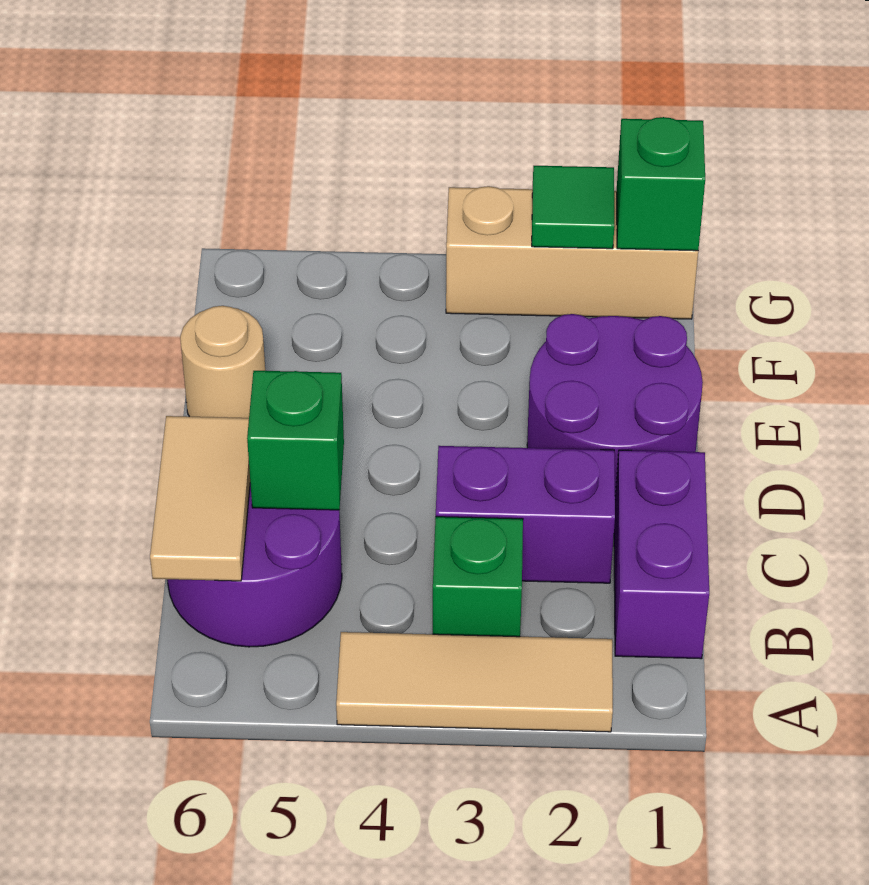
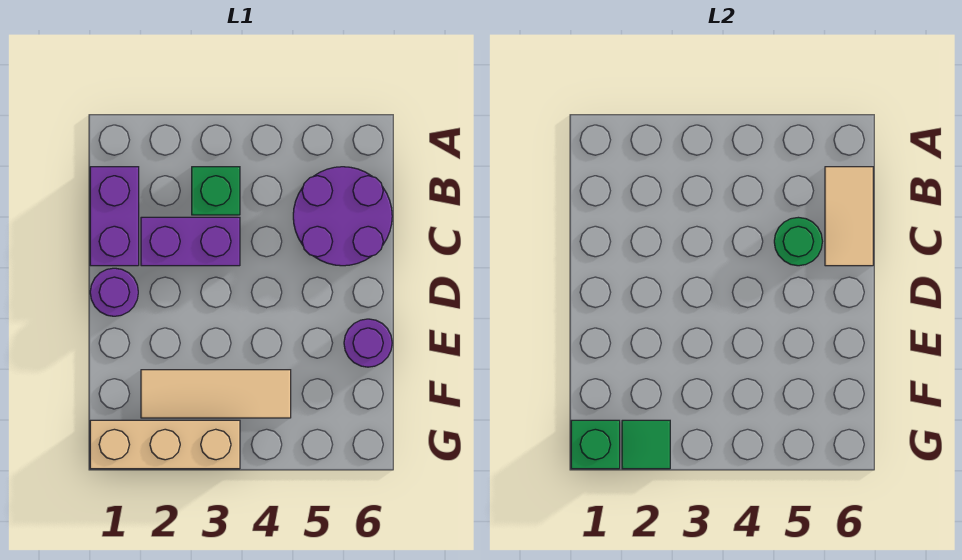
tan 1x3 tile [336,632,613,732] -> tan 1x3 tile moved to [141,370,291,418]
green 1x1 brick [247,371,344,510] -> green 1x1 round brick [774,217,822,266]
purple 2x2 round brick [527,314,703,495] -> purple 1x1 round brick [90,268,138,316]
tan 1x1 round brick [180,306,265,418] -> purple 1x1 round brick [344,319,392,367]

